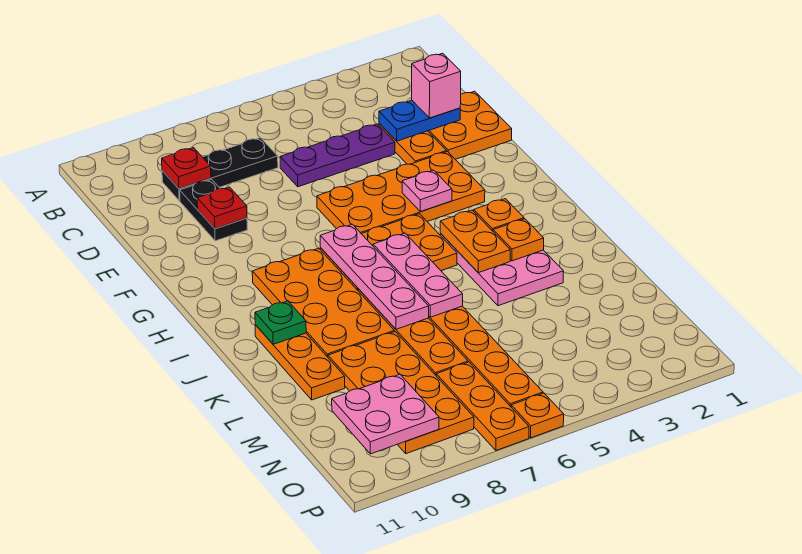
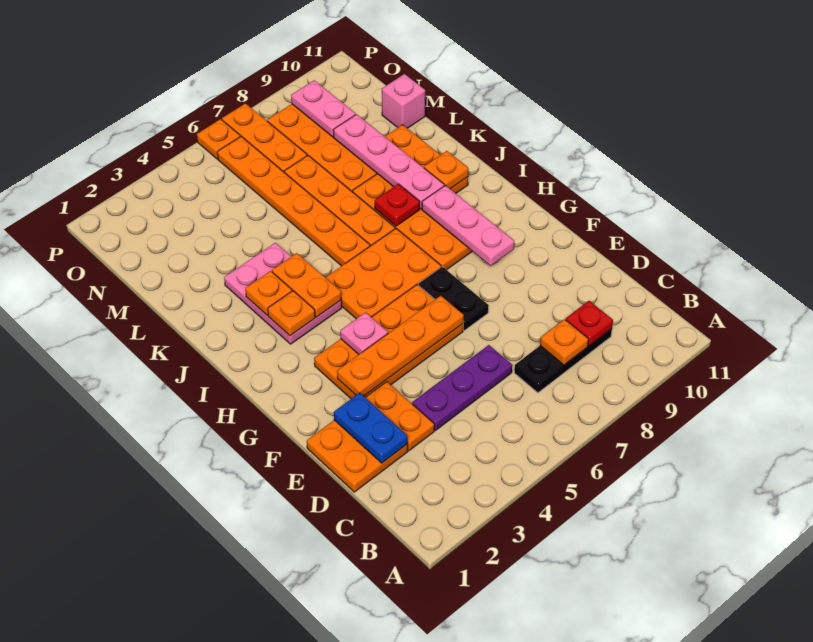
none -> orange 1x1 plate [540,319,588,365]
blue 1x2 plate [379,100,460,141] -> blue 1x2 plate turned to [334,393,408,463]
pink 1x1 brick [412,53,461,118] -> pink 1x1 brick moved to [382,74,425,128]
black 1x2 plate [180,179,247,241] -> black 1x2 plate moved to [418,267,489,330]
red 1x1 plate [197,187,247,229] -> red 1x1 plate moved to [375,184,420,226]
none -> orange 1x4 plate [337,296,464,396]
pink 1x4 plate [320,224,429,329] -> pink 1x4 plate moved to [334,114,444,209]
pink 1x3 plate [373,233,463,317] -> pink 1x3 plate moved to [422,185,514,266]
green 1x1 plate [255,301,306,344] -> orange 1x1 plate [424,151,468,189]
pink 2x2 plate [332,374,439,454] -> pink 1x2 plate [291,80,356,137]

